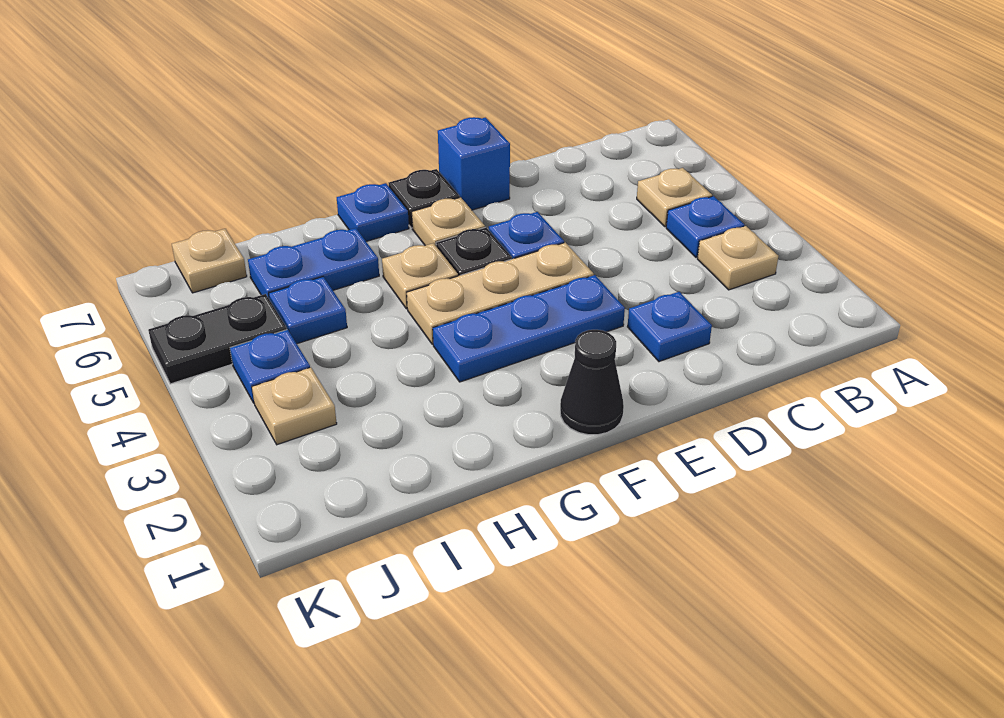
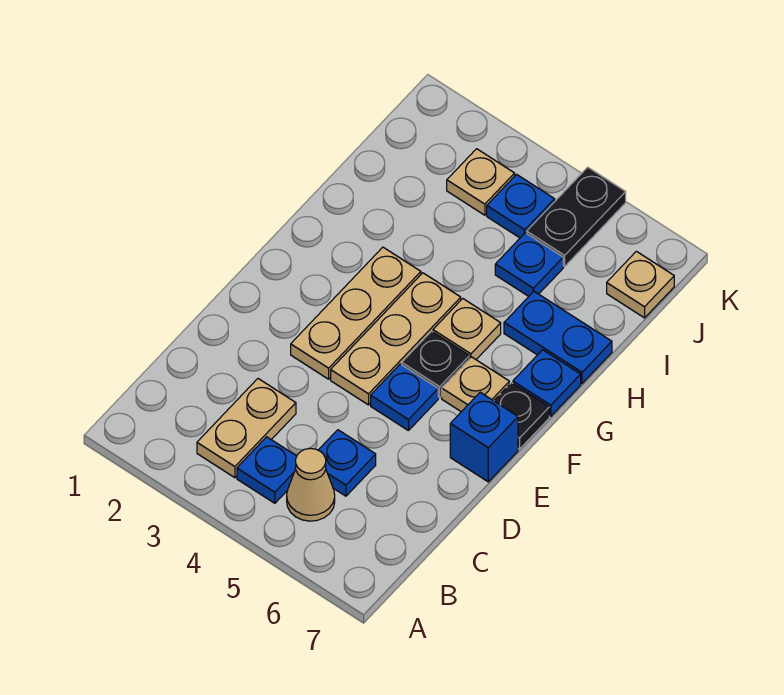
tan 1x1 plate [697,226,778,290] -> tan 1x2 plate [197,379,296,478]
tan 1x1 plate [637,168,712,227] -> tan 1x1 cone [287,448,335,521]
blue 1x1 plate [628,292,712,362] -> blue 1x1 plate moved to [319,430,376,496]
blue 1x3 plate [433,275,625,382] -> tan 1x3 plate [291,247,421,379]
black 1x1 cone [560,330,624,435] -> none
blue 1x2 plate [248,228,379,298] -> blue 1x2 plate turned to [504,292,612,383]

